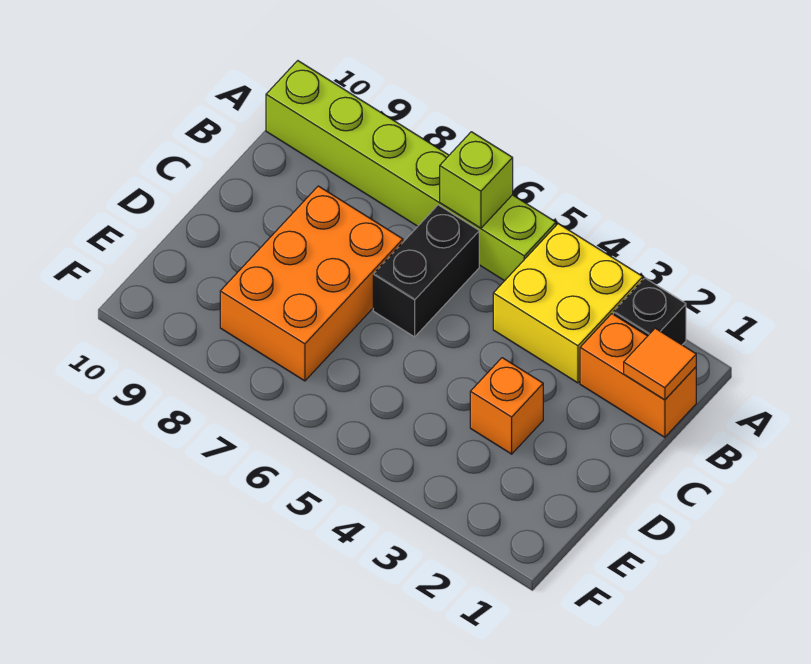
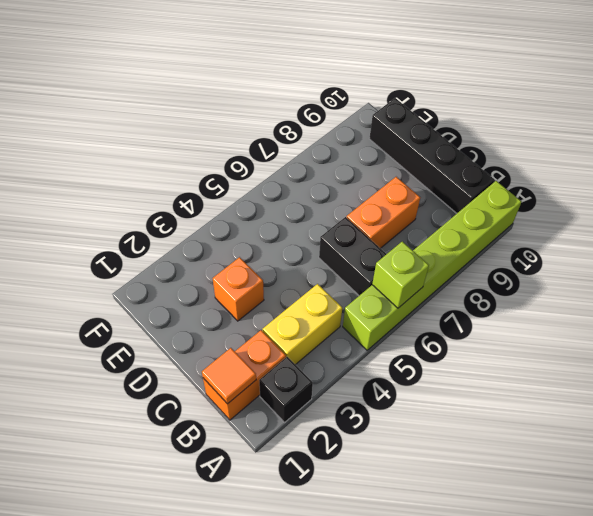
yellow 2x2 brick [493,224,643,383] -> yellow 1x2 brick [263,284,342,365]
none -> black 1x4 brick [369,98,495,213]
orange 2x3 brick [220,186,403,381] -> orange 1x2 brick [347,177,420,248]

